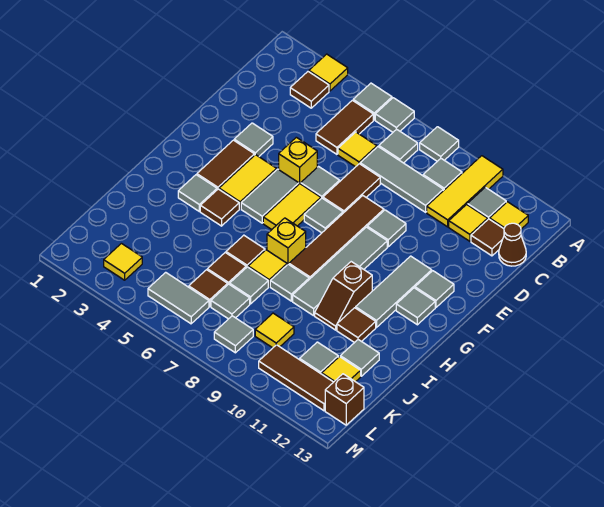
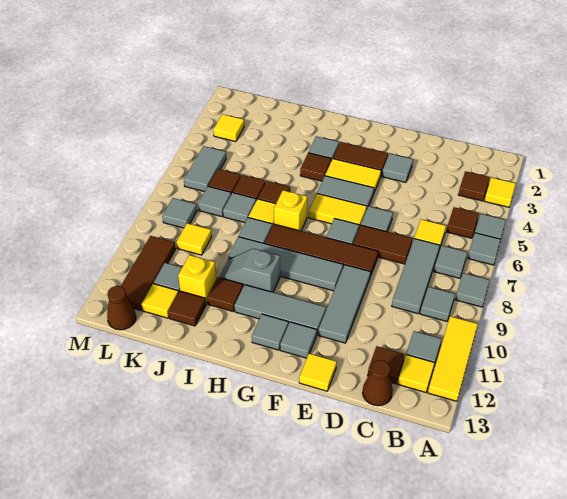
yellow 1x3 tile [427,156,503,227] -> yellow 1x3 tile turned to [428,316,478,401]
brown 1x2 tile [316,100,373,154] -> brown 1x1 tile [447,207,479,238]
yellow 1x1 tile [449,205,488,241] -> yellow 1x1 tile moved to [299,353,337,391]
yellow 1x1 brick [279,137,317,184] -> yellow 1x1 brick moved to [178,255,216,304]
grey 1x1 tile [367,210,406,247] -> grey 1x3 tile [318,265,371,343]
brown 1x2 slope [315,262,372,330] -> grey 1x2 slope [219,249,280,292]
grey 1x1 tile [340,340,379,376] -> brown 1x1 tile [168,291,206,326]
brown 1x1 brick [325,374,364,425] -> brown 1x1 cone [107,286,136,330]

